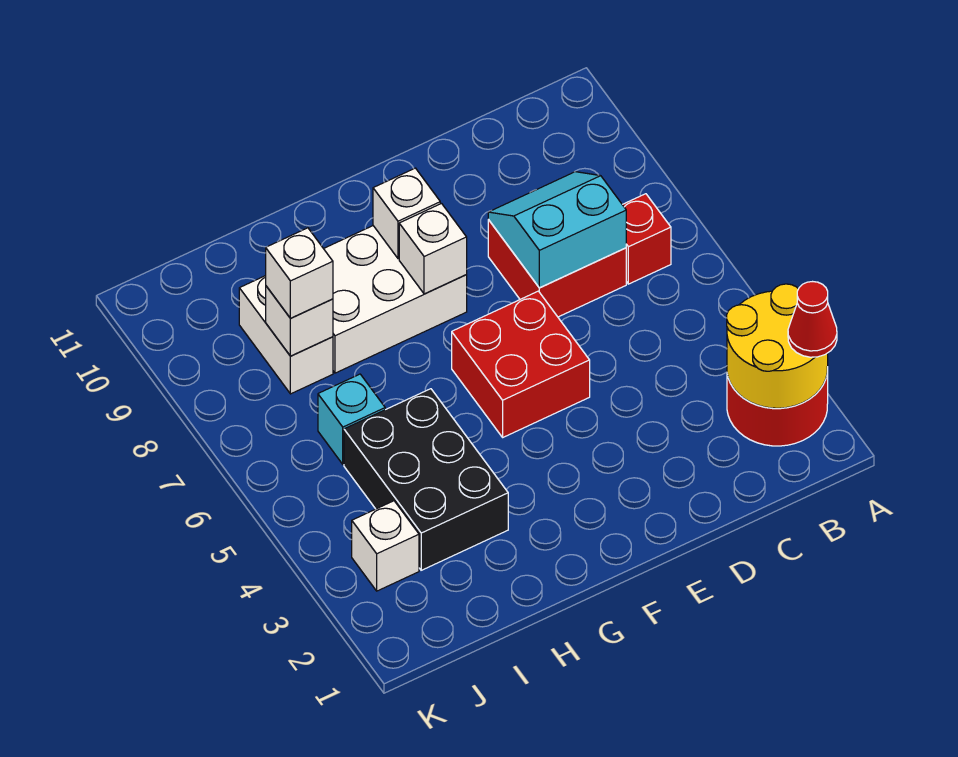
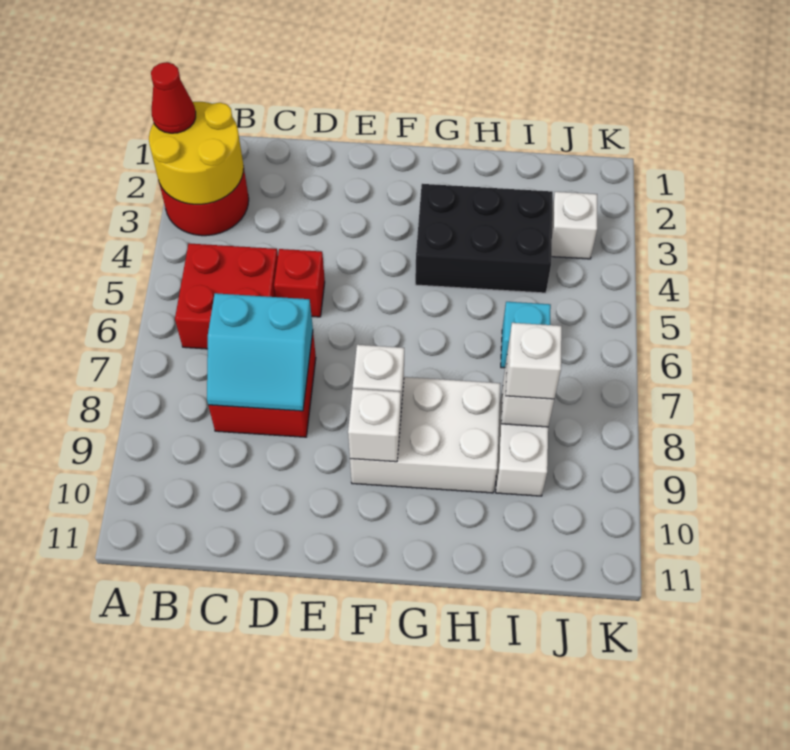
red 1x1 brick [622,194,671,284] -> red 1x1 brick moved to [274,249,325,317]
red 2x2 brick [452,291,590,437] -> red 2x2 brick moved to [175,243,278,349]
black 2x3 brick [344,389,508,570] -> black 2x3 brick turned to [415,184,553,293]

